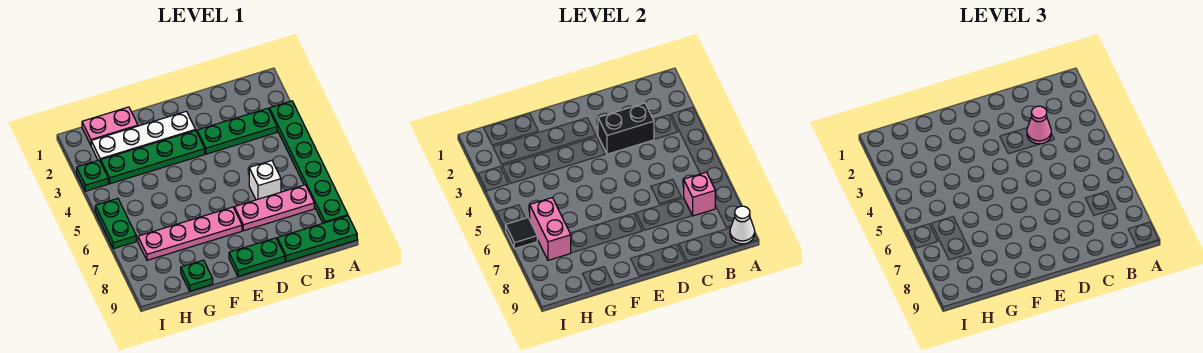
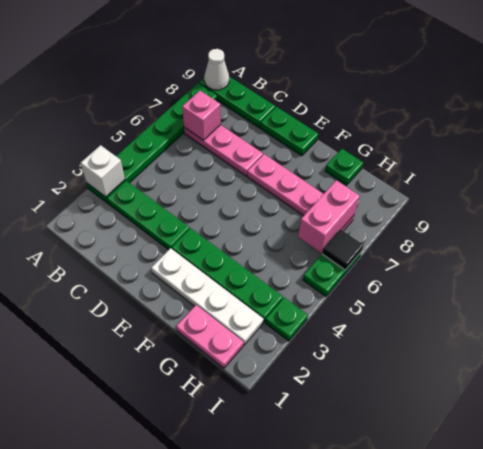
black 1x2 brick [598,103,654,154] -> none
pink 1x1 cone [1027,106,1051,144] -> none
white 1x1 brick [249,161,281,200] -> white 1x1 brick moved to [81,145,125,197]

